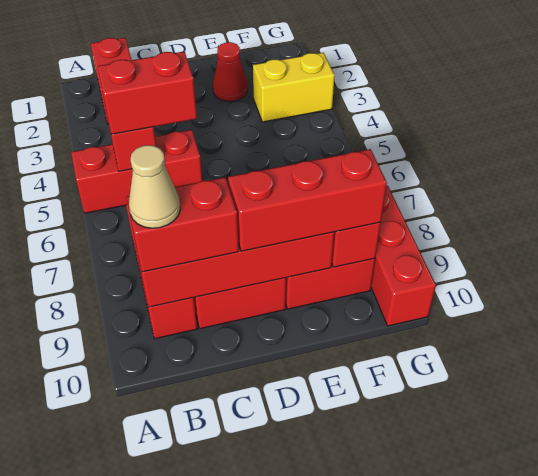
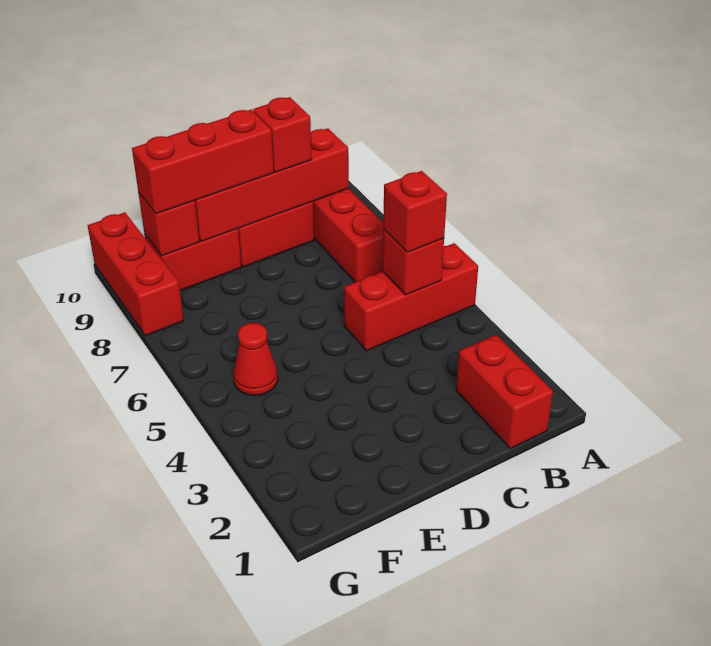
red 1x2 brick [98,51,197,134] -> red 1x1 brick [383,171,447,252]
red 1x2 brick [127,177,239,272] -> red 1x1 brick [253,97,312,172]
tan 1x1 cone [129,145,180,228] -> none
red 1x1 cone [213,42,248,102] -> red 1x1 cone moved to [234,323,278,396]
yellow 1x2 brick [253,53,335,122] -> none

